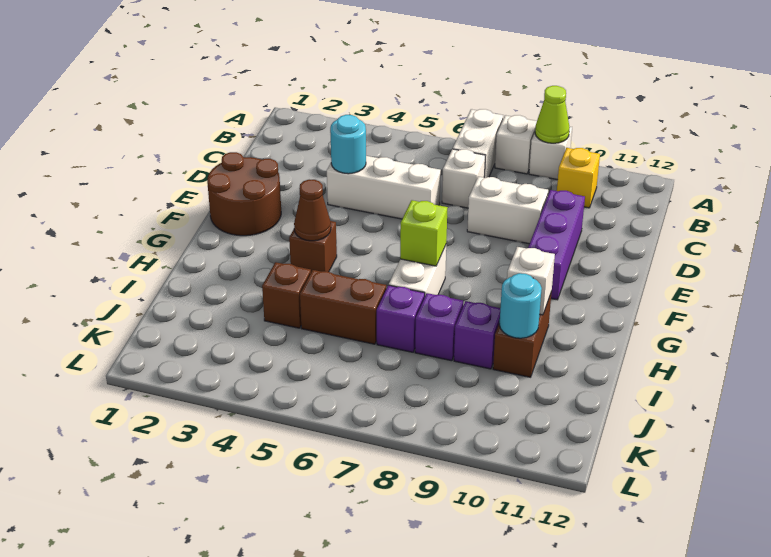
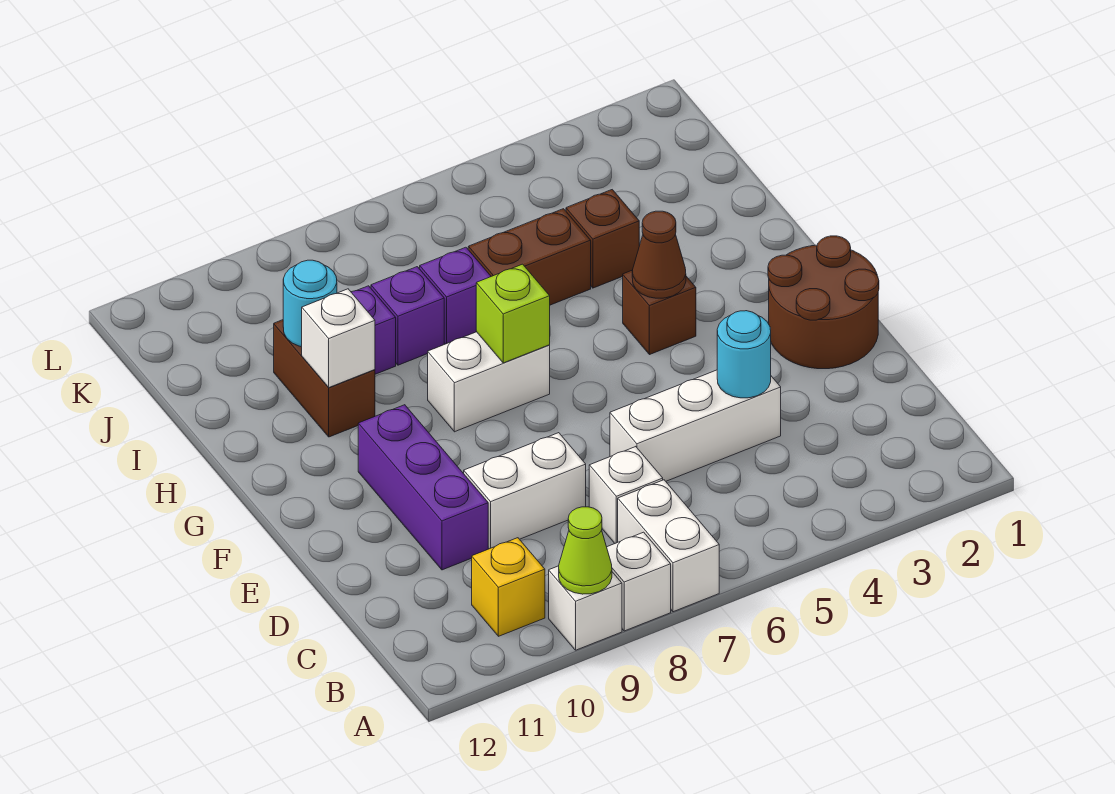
white 1x2 brick [389,245,446,295] -> white 1x2 brick turned to [428,332,550,432]

